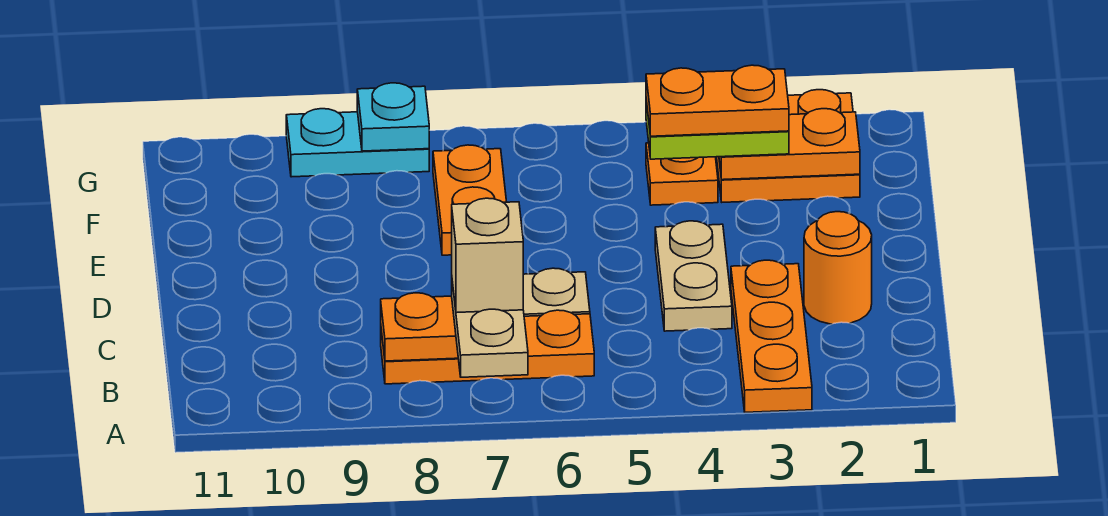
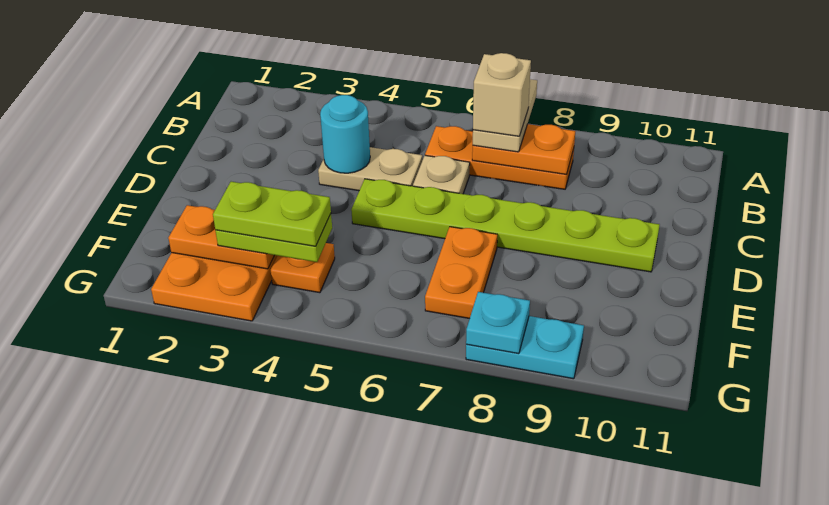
orange 1x3 plate [731,260,812,412] -> none
orange 1x1 round brick [804,212,872,324] -> none
tan 1x2 plate [655,221,732,331] -> tan 1x2 plate turned to [318,147,422,191]
none -> cyan 1x1 round brick [320,95,370,173]
none -> lime 1x6 plate [351,179,660,272]
orange 1x2 plate [646,65,789,136] -> lime 1x2 plate [213,182,331,246]

